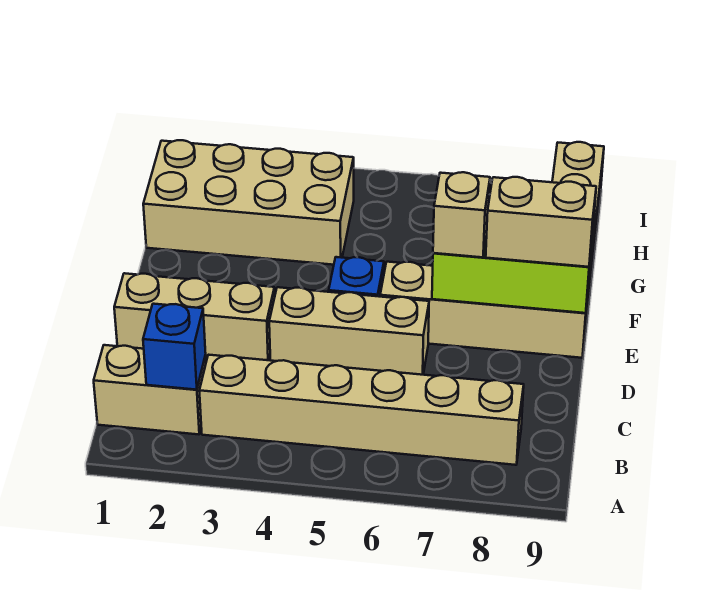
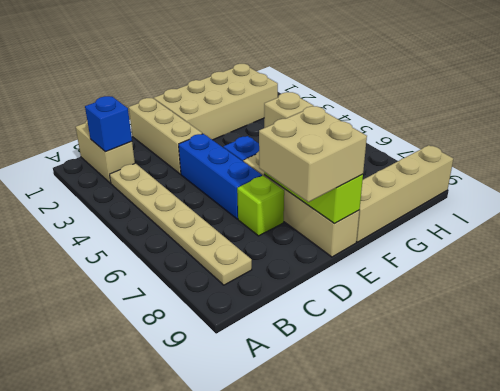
tan 1x6 brick [199,355,524,465] -> tan 1x6 plate [110,163,252,285]
tan 1x3 brick [269,287,429,375] -> blue 1x3 brick [179,134,262,219]
none -> lime 1x1 brick [237,176,284,236]
tan 1x2 brick [486,177,596,267] -> tan 2x2 brick [259,106,367,202]
tan 2x4 brick [143,140,354,265] -> tan 2x4 brick turned to [154,64,278,140]

